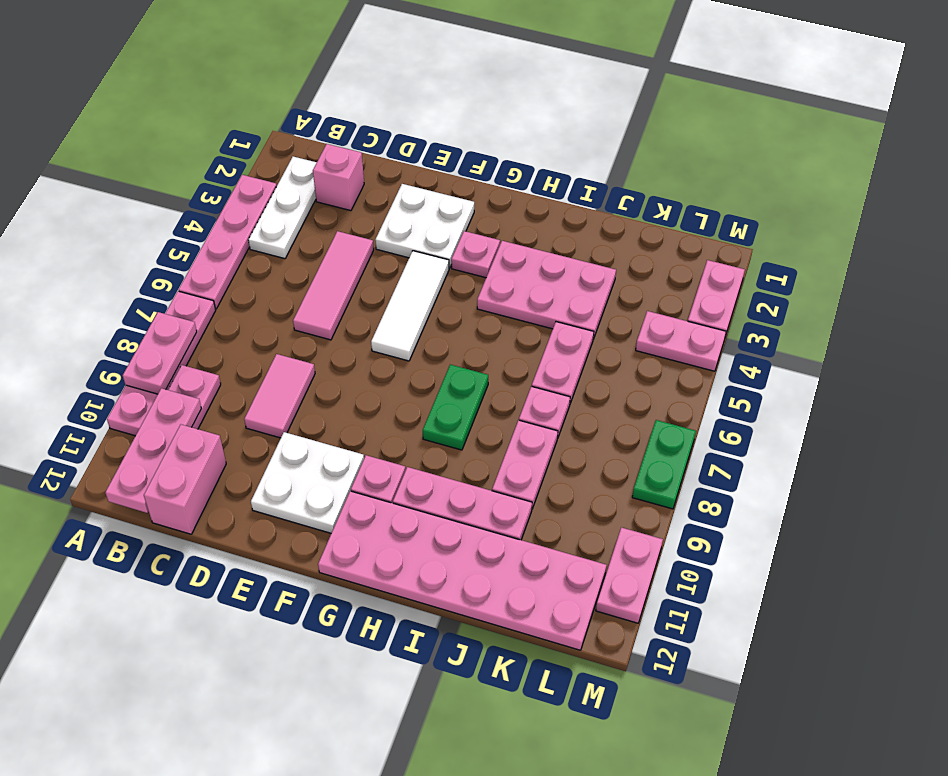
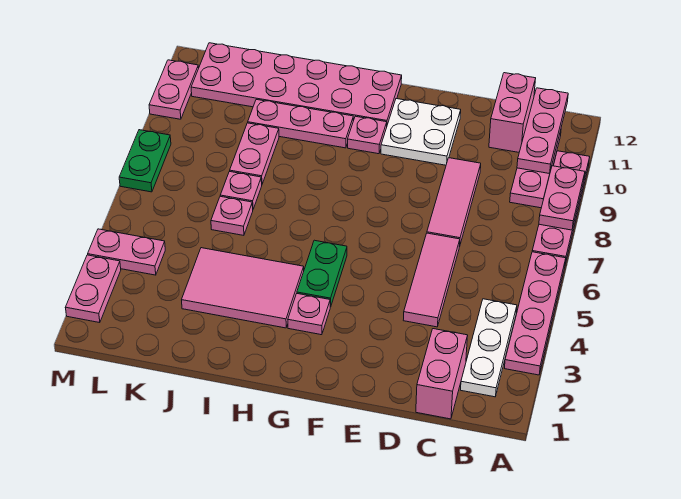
pink 1x1 brick [313,144,364,211] -> pink 1x2 brick [416,329,468,419]
pink 1x2 tile [244,354,315,438] -> pink 1x3 tile [427,158,481,247]
white 2x2 plate [375,184,474,268] -> none
white 1x3 tile [371,251,449,361] -> none
pink 2x3 plate [477,241,616,339] -> pink 2x3 tile [182,248,304,328]
green 1x2 plate [423,365,488,450] -> green 1x2 plate moved to [297,240,347,307]
pink 1x2 plate [532,322,594,403] -> pink 1x1 plate [211,196,253,235]

